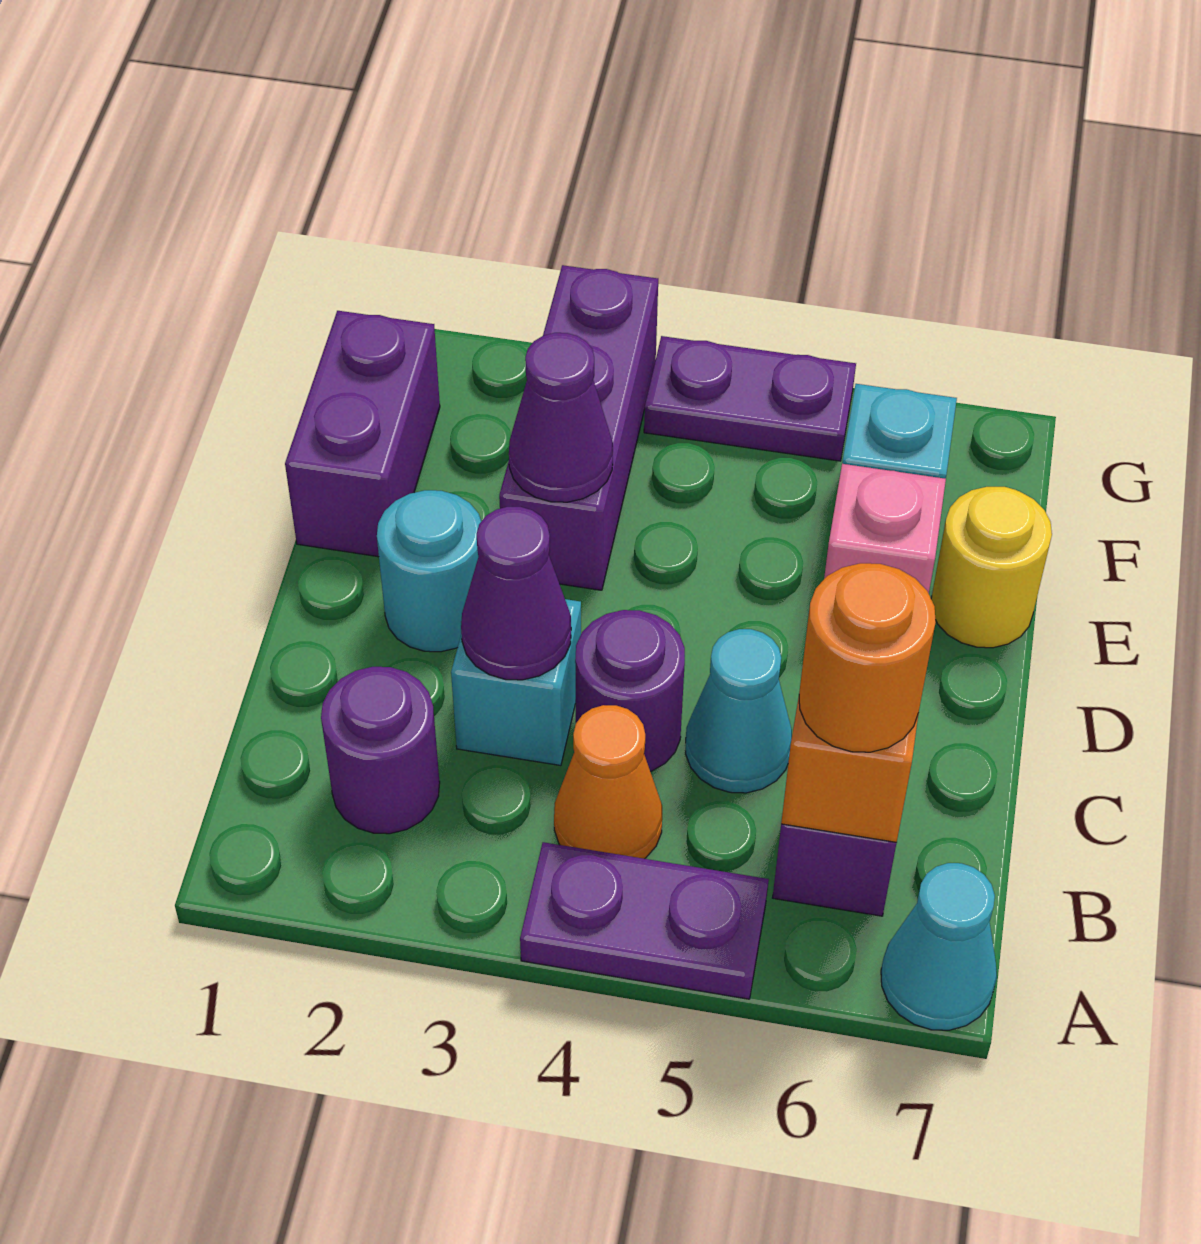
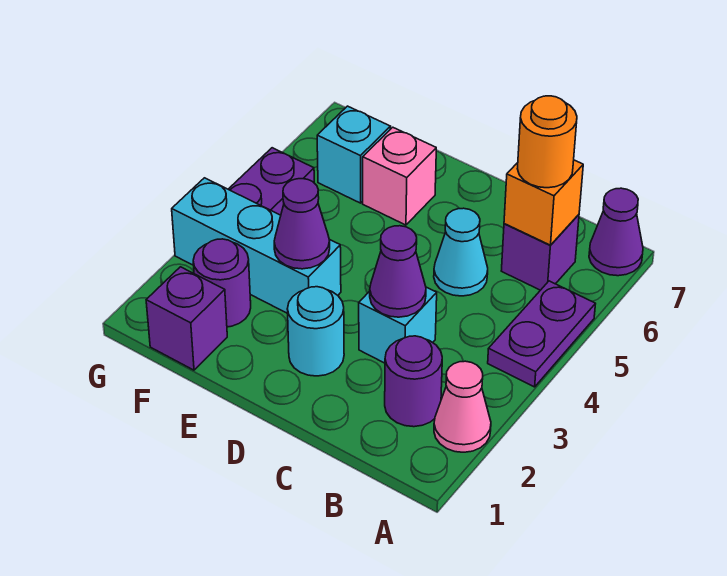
none -> pink 1x1 cone [434,361,491,452]
cyan 1x1 cone [881,863,997,1030] -> purple 1x1 cone [589,188,643,276]
orange 1x1 cone [554,705,662,859] -> none
purple 1x1 round brick [575,610,685,772] -> purple 1x1 round brick moved to [193,239,251,327]
purple 1x2 brick [285,311,440,557] -> purple 1x1 brick [146,267,227,370]
purple 1x3 brick [499,265,658,590] -> cyan 1x3 brick [172,178,341,314]
yellow 1x1 round brick [931,487,1052,648] -> none

